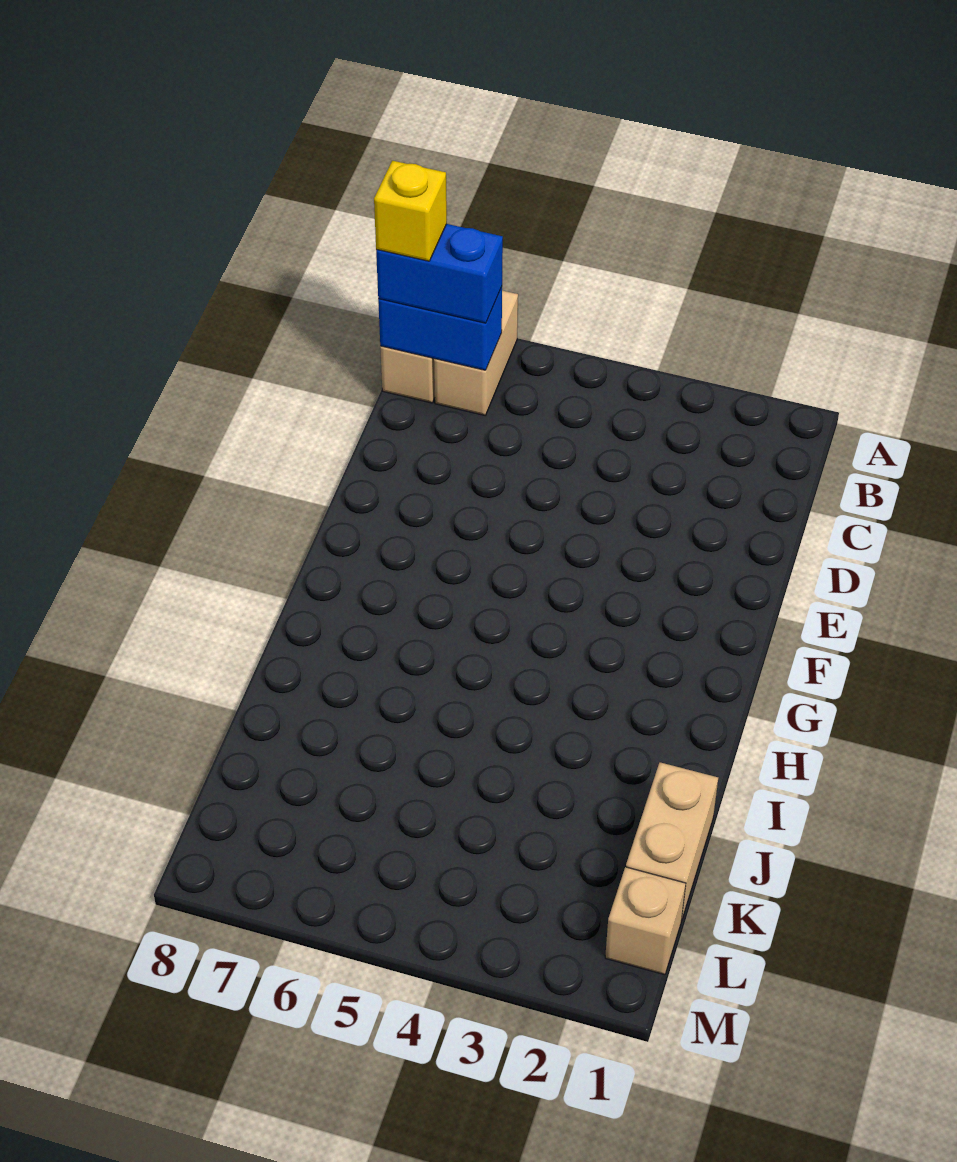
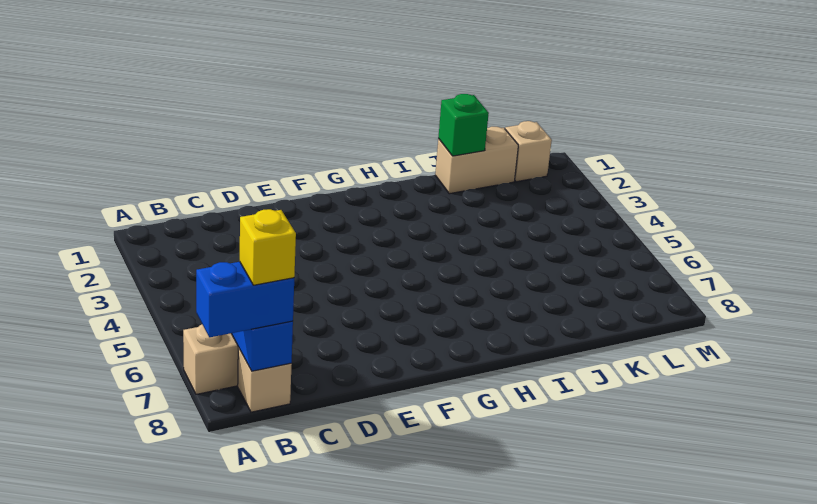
blue 1x2 brick [376,224,503,323] -> blue 1x2 brick turned to [196,262,294,337]
none -> green 1x1 brick [438,94,489,156]

